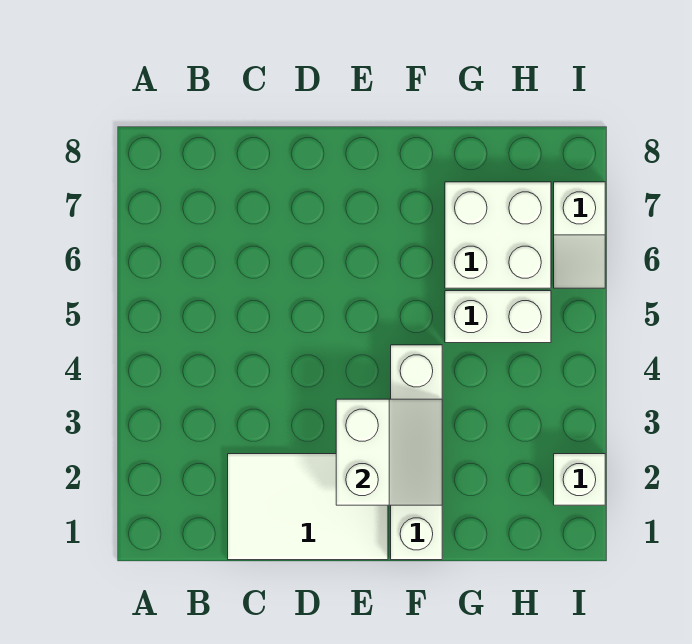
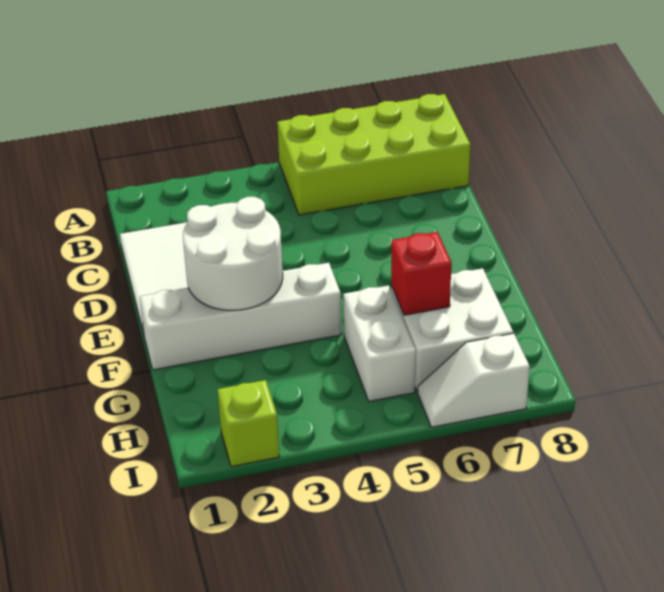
none -> lime 2x4 brick [277,94,470,215]
white 2x2 slope [336,399,442,505] -> white 2x2 round brick [183,197,283,310]
none -> red 1x1 brick [391,232,451,315]
white 1x1 brick [554,454,605,505] -> lime 1x1 brick [217,380,279,467]

